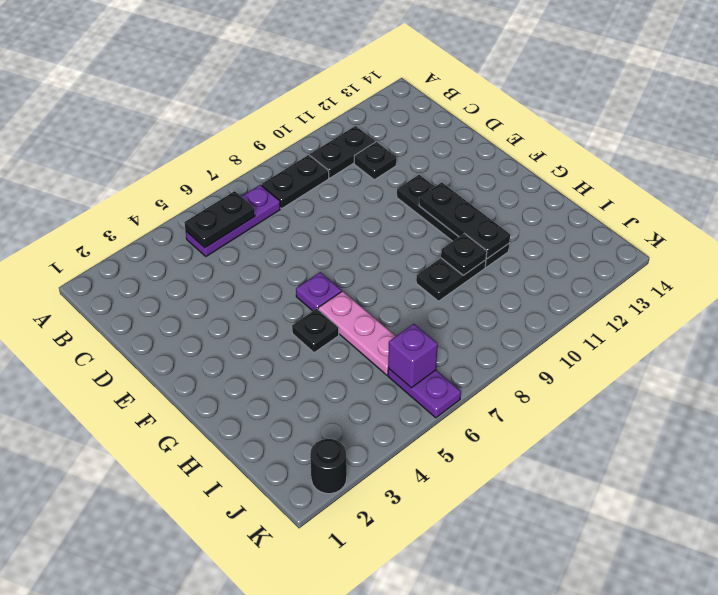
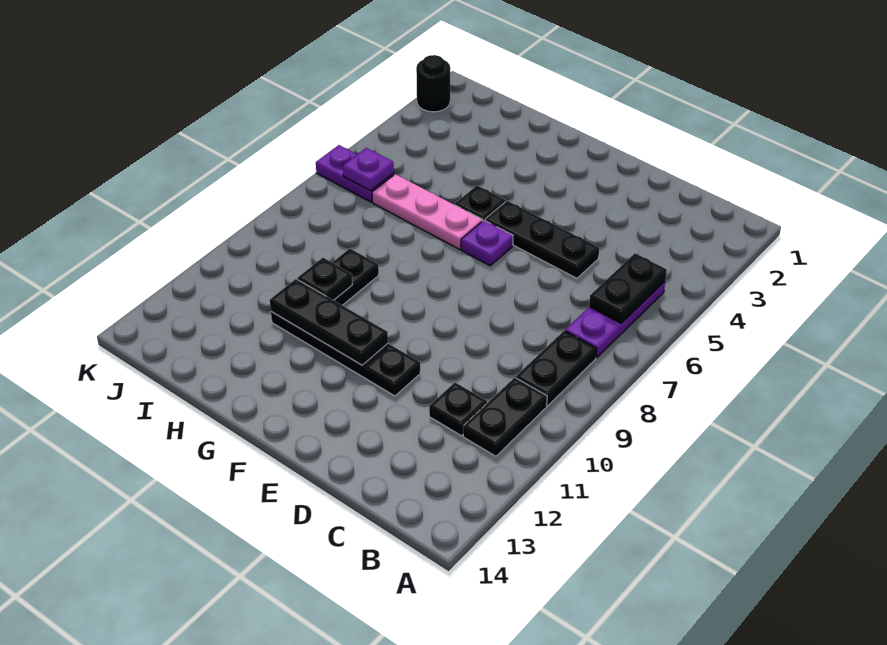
none -> black 1x3 plate [485,201,599,278]
purple 1x1 brick [388,324,438,388] -> purple 1x1 plate [343,148,394,191]

